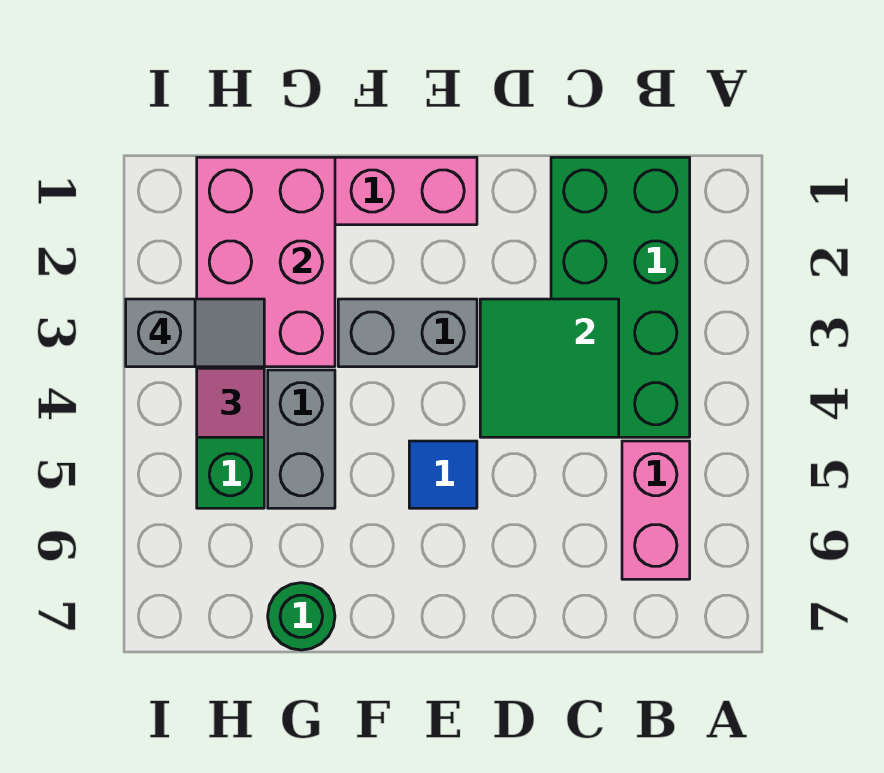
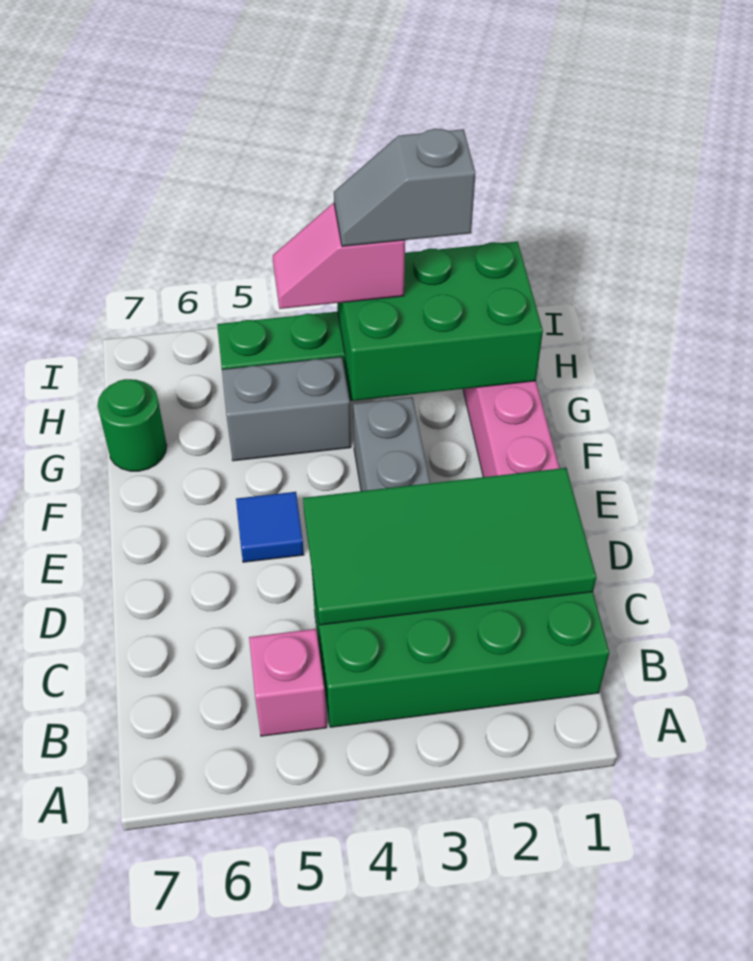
pink 1x2 brick [622,441,690,579] -> pink 1x1 brick [249,629,327,736]
green 2x2 tile [480,299,619,437] -> green 2x4 tile [303,468,596,625]
pink 2x3 brick [197,157,335,367] -> green 2x3 brick [337,241,543,401]
grey 1x2 slope [126,299,264,367] -> grey 1x2 slope turned to [334,129,476,246]

